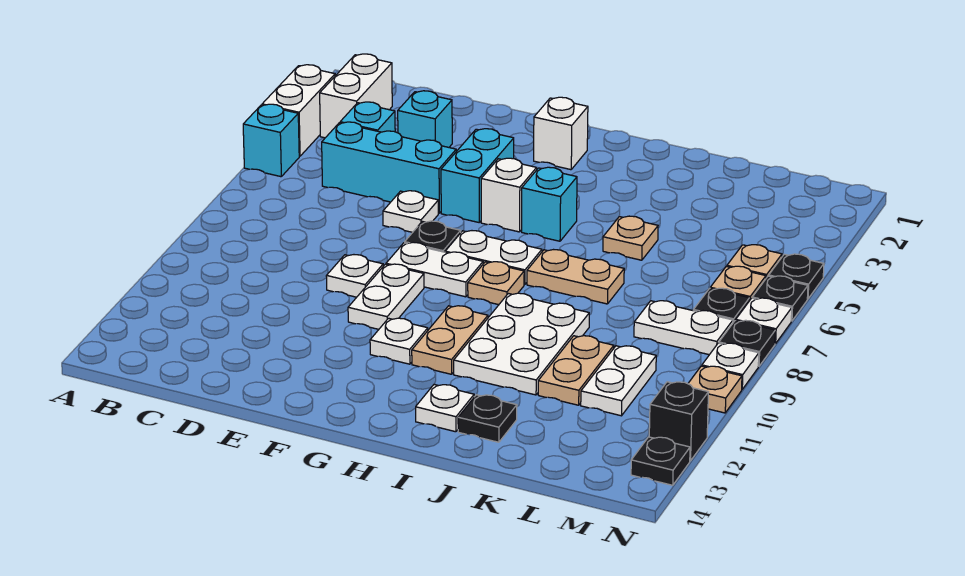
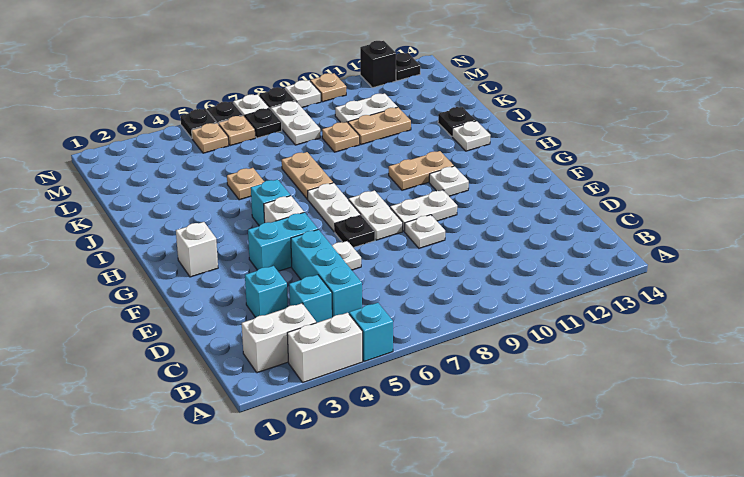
tan 1x1 plate [468,262,524,305] -> tan 1x1 plate moved to [322,122,360,152]
white 2x3 plate [454,293,589,395] -> none

